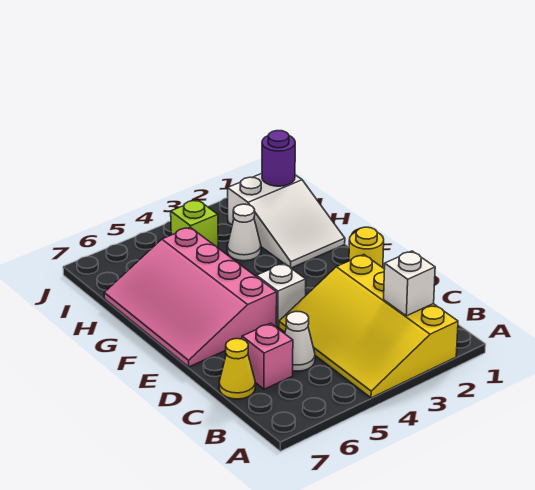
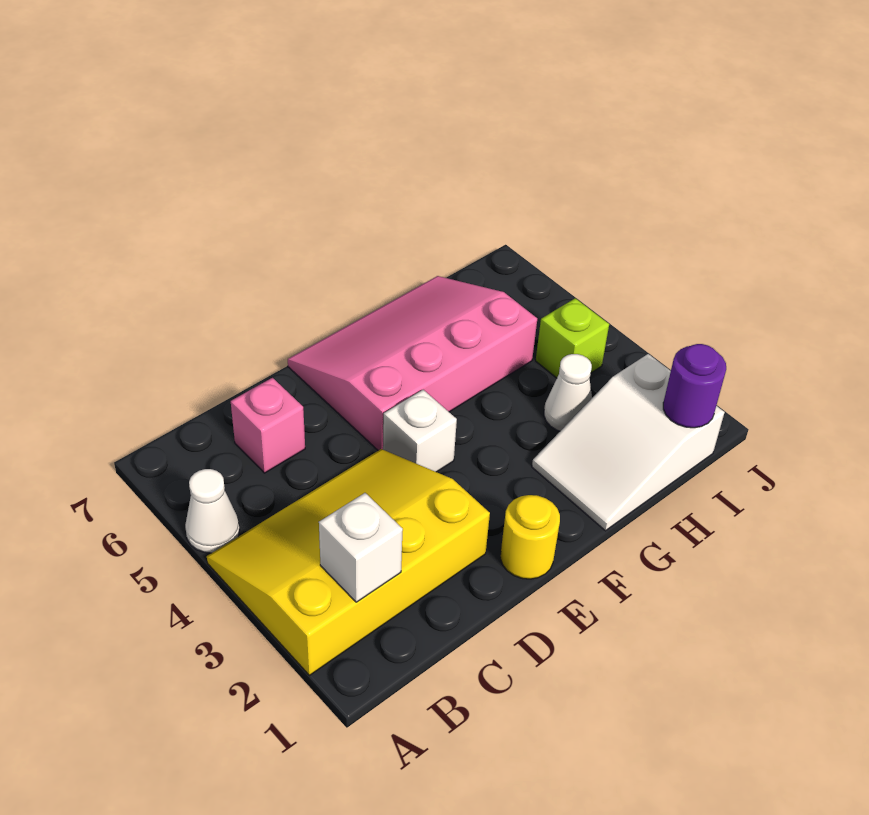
white 1x1 cone [285,311,315,371] -> white 1x1 cone moved to [185,469,240,553]
yellow 1x1 cone [219,339,255,399] -> none

